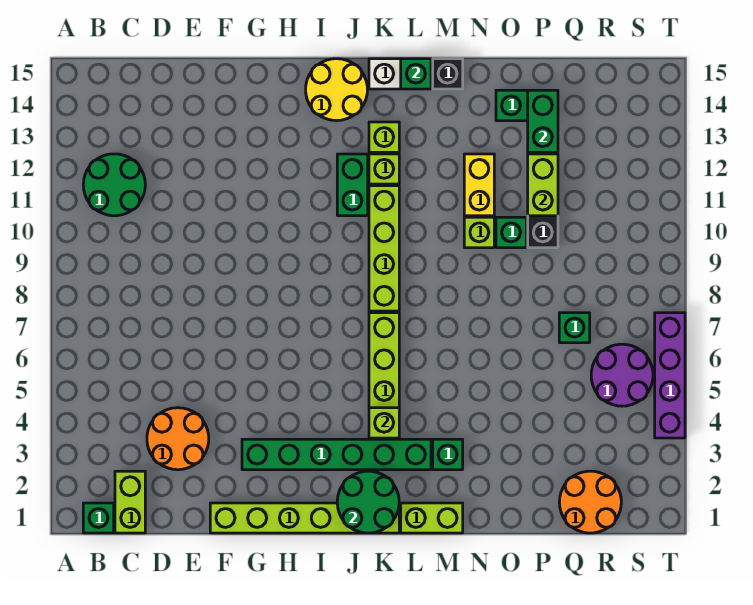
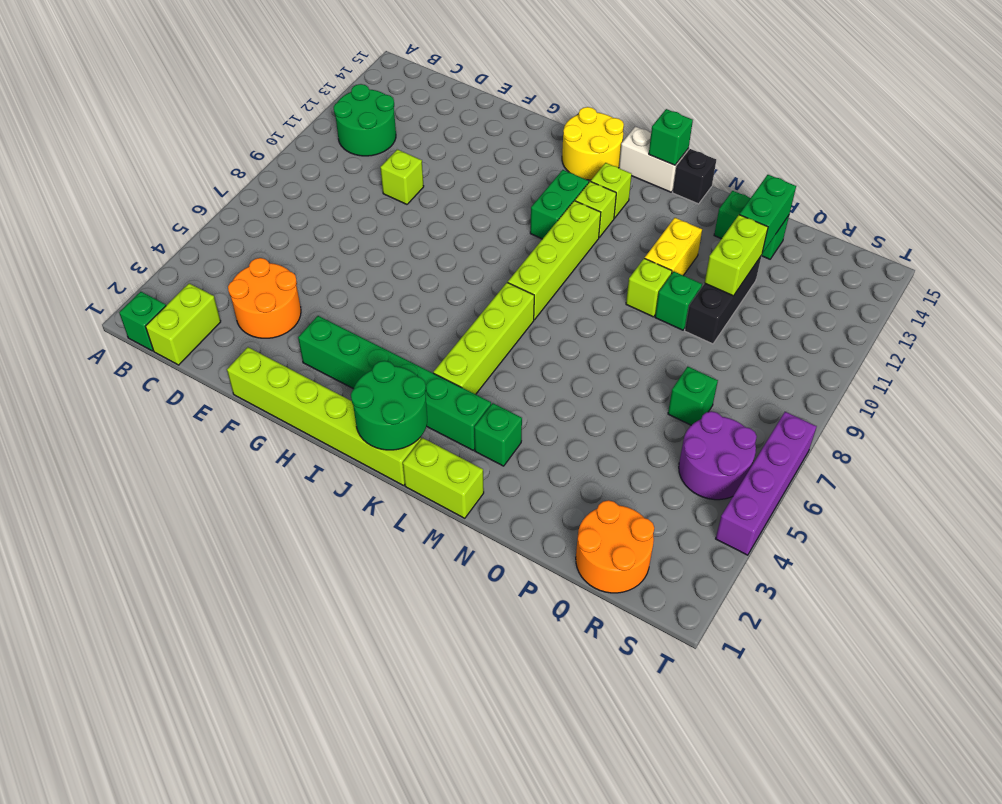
lime 1x1 brick [369,408,399,438] -> lime 1x1 brick moved to [380,149,424,204]

